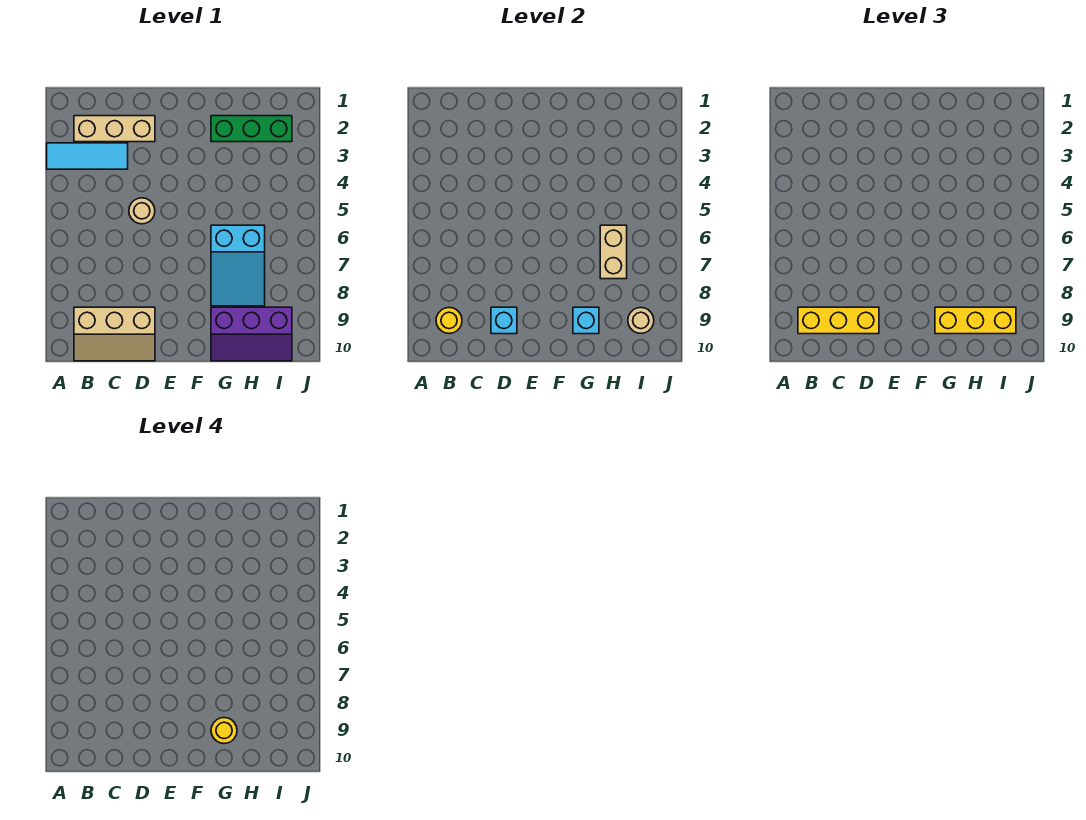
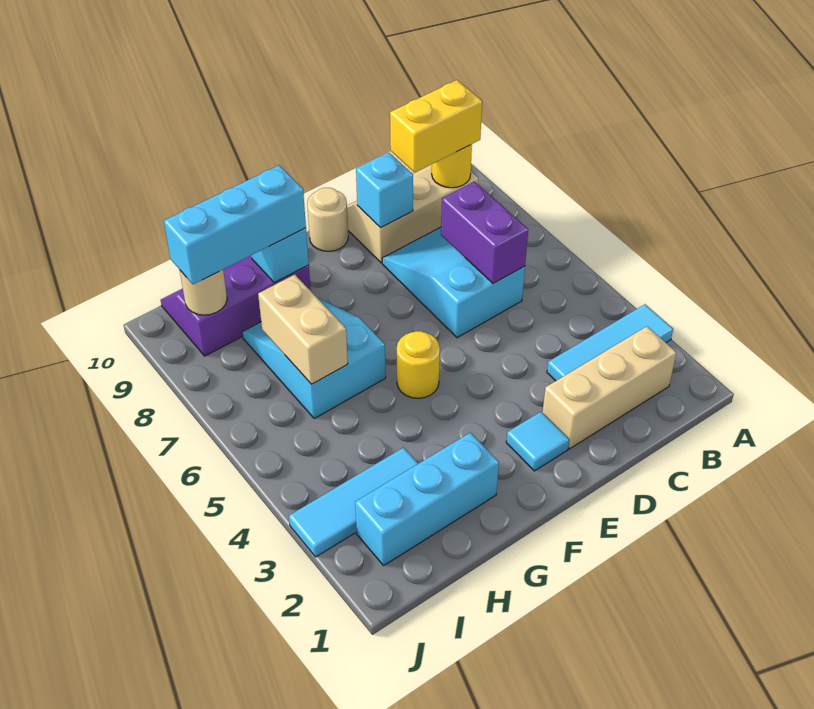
yellow 1x3 brick [798,307,879,334] -> yellow 1x2 brick [390,80,482,172]
none -> cyan 2x3 slope [382,227,525,338]
none -> purple 1x2 brick [441,182,528,284]
tan 1x1 round brick [129,198,155,224] -> tan 1x1 round brick moved to [307,188,348,251]
none -> cyan 1x1 tile [506,412,569,471]
green 1x3 brick [211,116,292,142] -> cyan 1x3 brick [355,433,499,565]
yellow 1x3 brick [935,307,1016,334] -> cyan 1x3 brick [164,165,306,284]
yellow 1x1 round brick [211,718,237,743] -> yellow 1x1 round brick moved to [397,331,440,398]
none -> cyan 1x3 tile [289,447,418,557]

